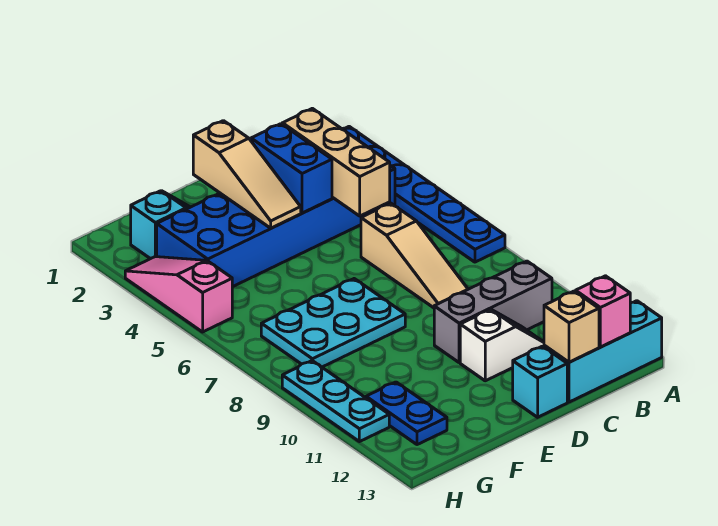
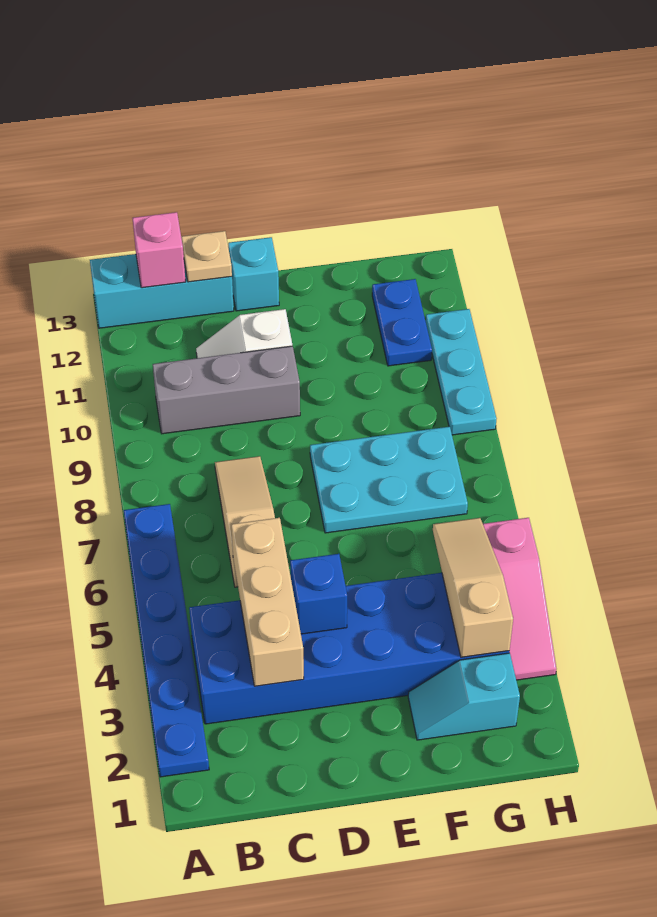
tan 1x1 brick [544,291,599,362] -> tan 1x1 plate [181,231,232,282]
blue 1x2 brick [251,124,332,213] -> blue 1x1 brick [290,554,347,634]
tan 1x3 slope [193,121,301,228] -> tan 1x3 slope moved to [433,518,513,657]

